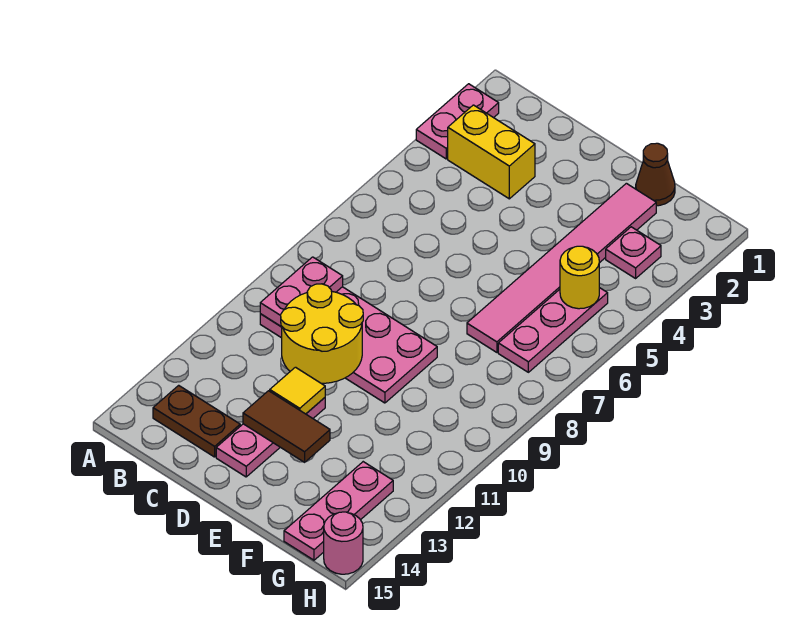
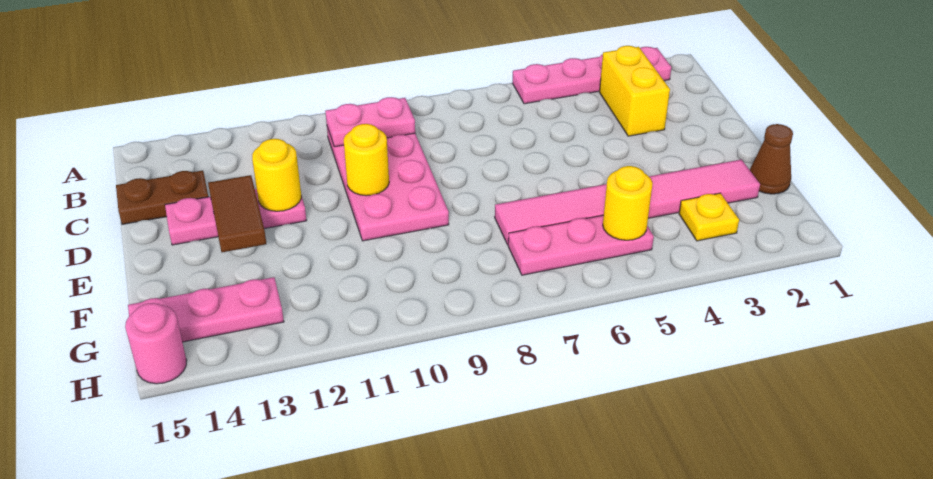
pink 1x2 plate [416,84,499,159] -> pink 1x4 plate [513,47,671,104]
brown 1x2 plate [153,385,240,457] -> brown 1x2 plate turned to [116,171,208,224]
yellow 2x2 round brick [281,284,363,383] -> yellow 1x1 round brick [344,124,389,196]
yellow 1x1 tile [270,367,325,414] -> yellow 1x1 round brick [252,139,301,211]
pink 1x1 plate [606,227,661,278] -> yellow 1x1 plate [679,193,739,241]

